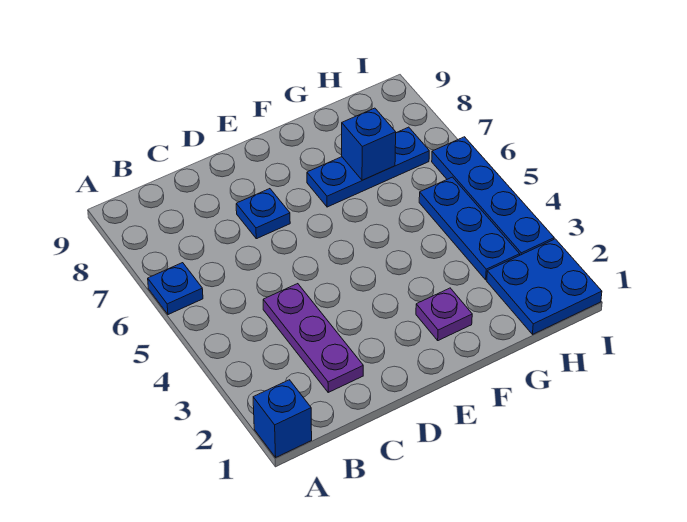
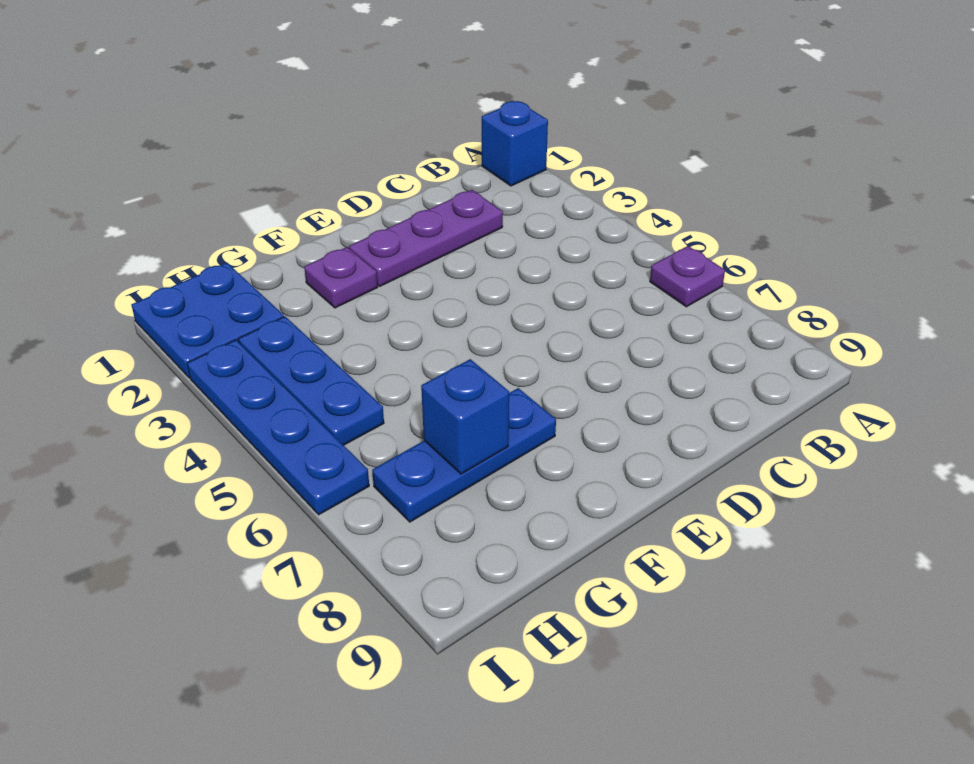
blue 1x1 plate [148,263,203,315] -> purple 1x1 plate [650,246,725,307]
purple 1x3 plate [263,284,363,392] -> purple 1x3 plate turned to [349,190,503,286]
blue 1x1 plate [236,189,290,239] -> none

